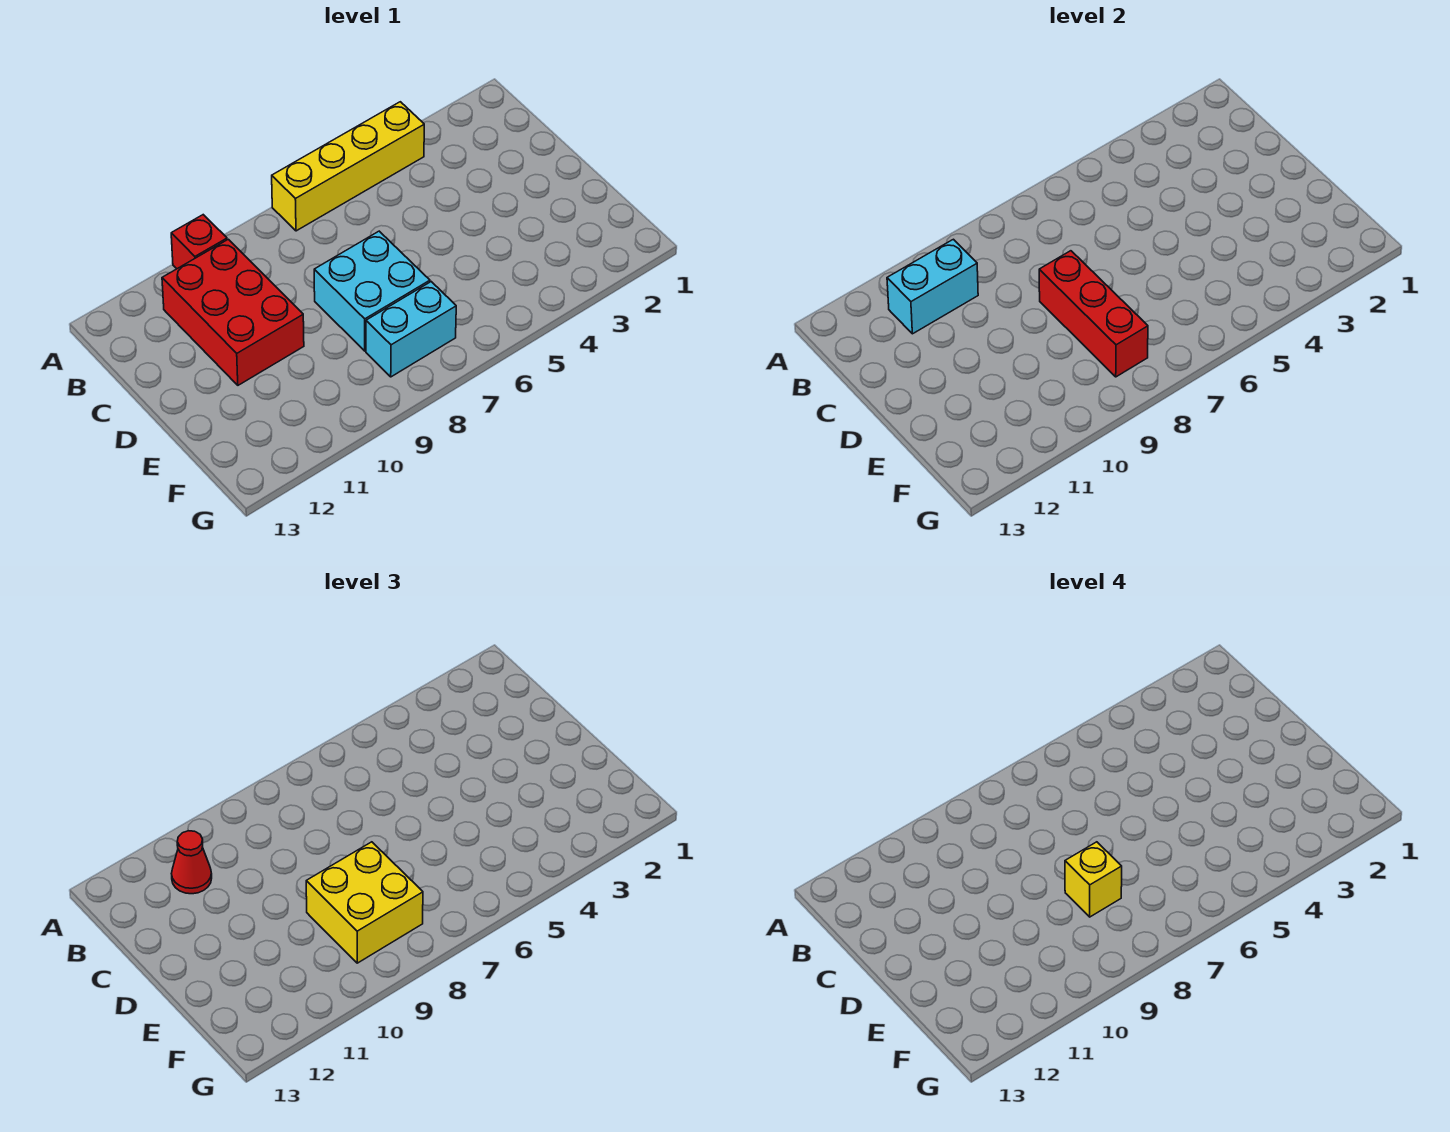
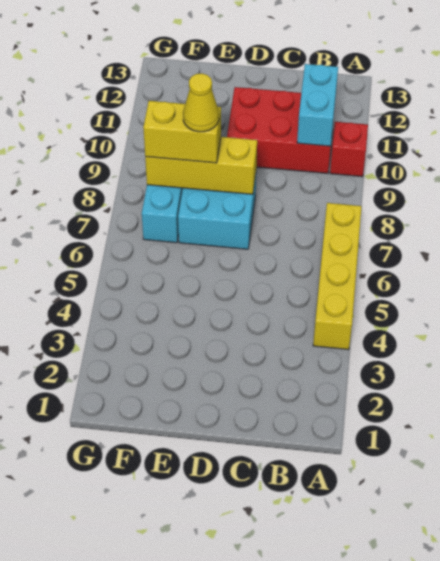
red 1x1 cone [171,831,212,894] -> none
red 1x3 brick [1039,251,1148,377] -> yellow 1x3 brick [145,137,257,194]
yellow 2x2 brick [306,842,423,963] -> yellow 1x2 brick [143,101,221,163]
yellow 1x1 brick [1065,842,1122,917] -> yellow 1x1 cone [183,73,219,132]

